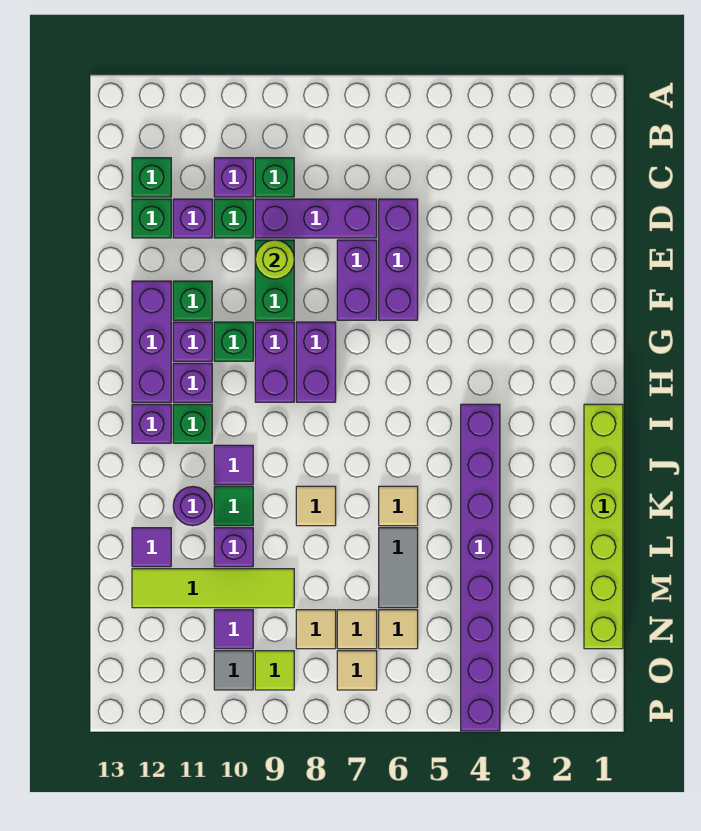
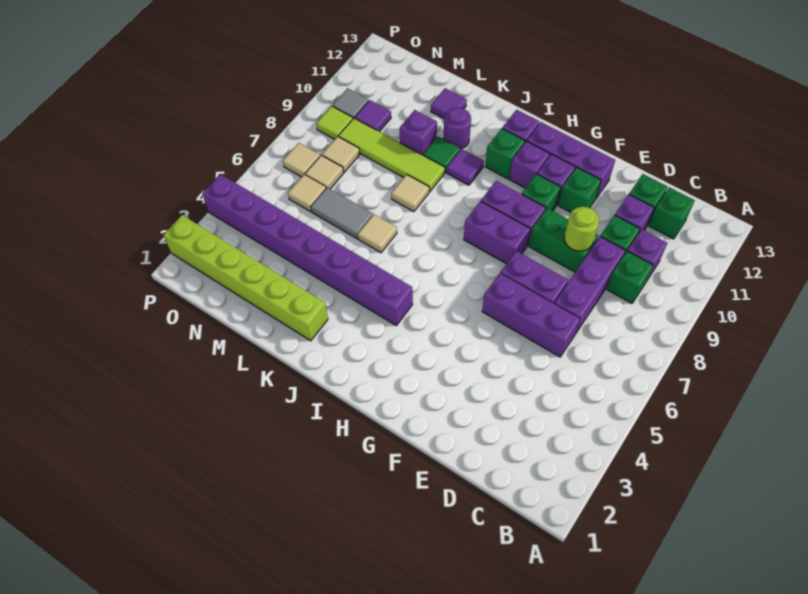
lime 1x6 brick [584,404,623,649] -> lime 1x6 brick moved to [164,215,328,341]
lime 1x4 tile [132,569,294,608] -> lime 1x4 tile turned to [339,118,445,192]

